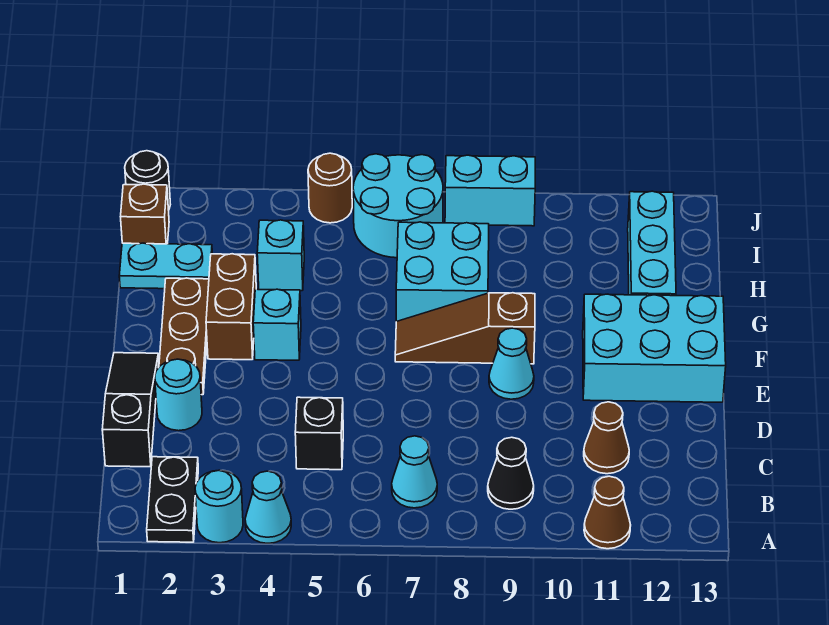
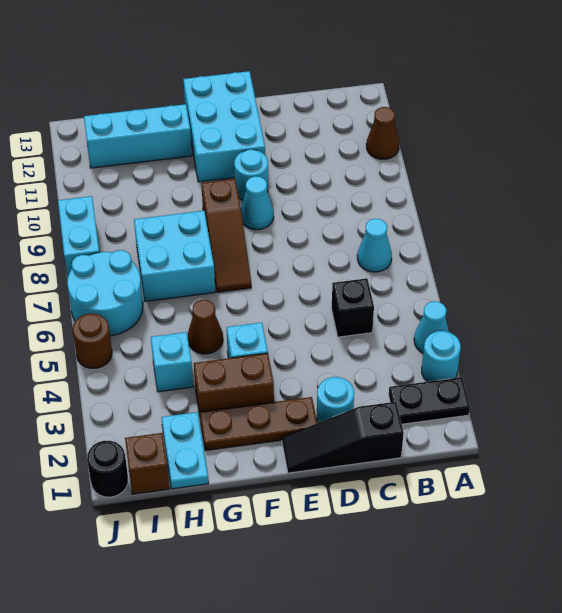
black 1x1 cone [488,437,534,509] -> none
brown 1x1 cone [584,402,629,474] -> brown 1x1 cone moved to [188,300,223,354]
none -> cyan 1x1 round brick [234,150,268,200]

